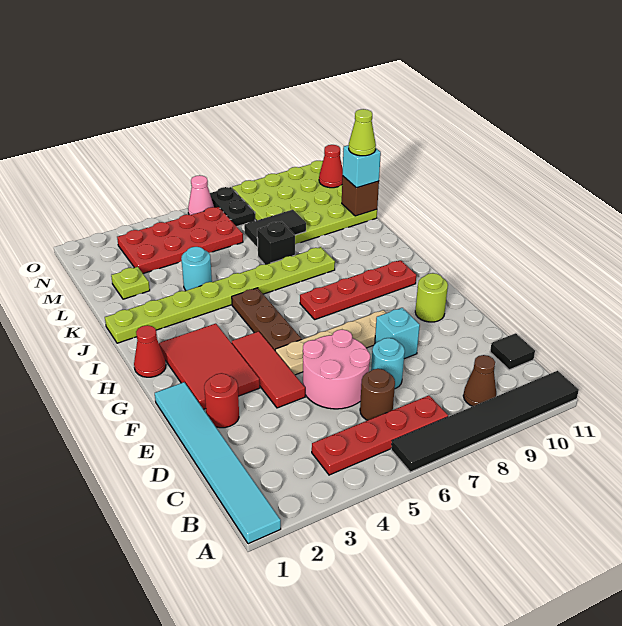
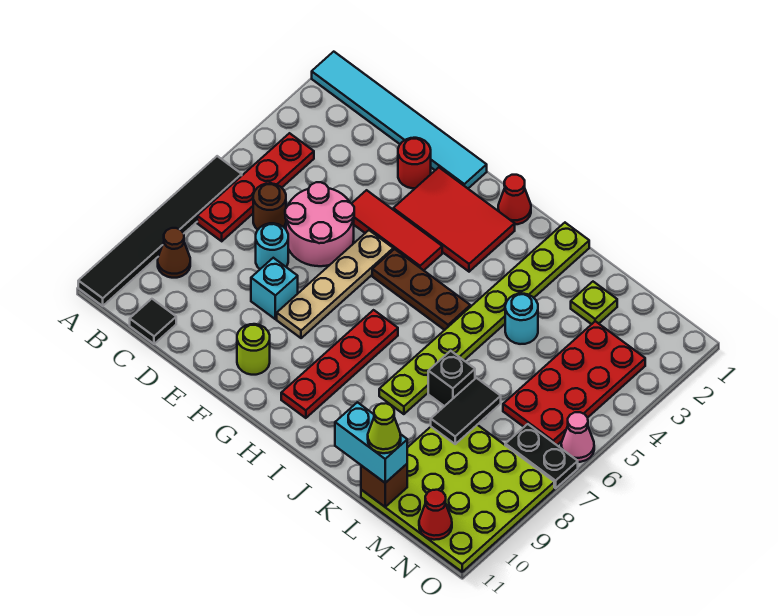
cyan 1x1 brick [343,145,381,188] -> cyan 1x2 brick [335,402,407,483]

